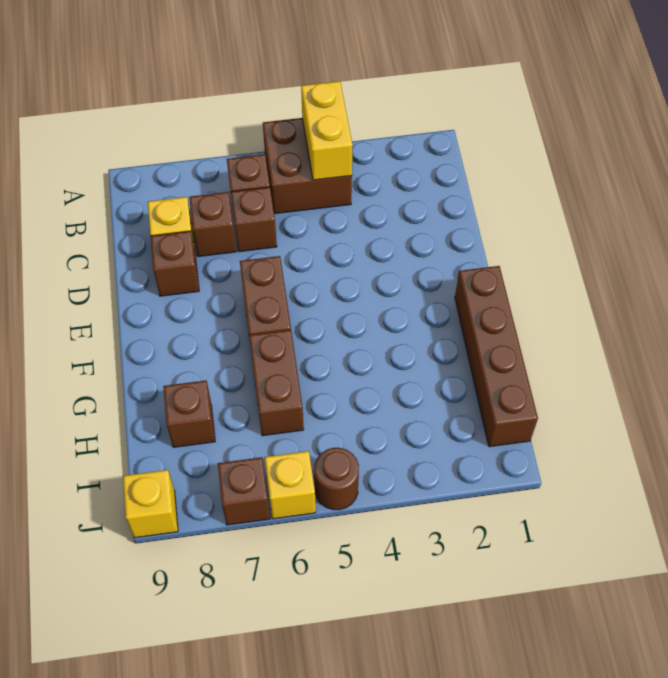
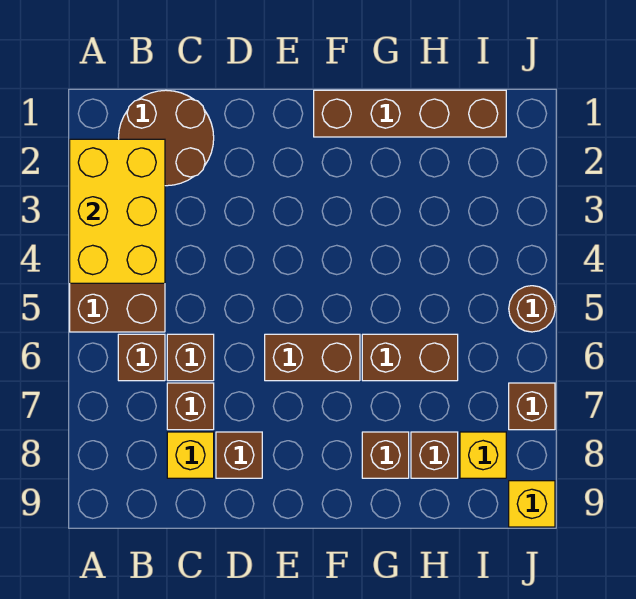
yellow 1x2 brick [301,81,353,180] -> yellow 2x3 brick [70,139,165,283]
none -> brown 2x2 round brick [119,90,214,186]
none -> brown 1x1 brick [362,432,409,478]
yellow 1x1 brick [265,451,316,519] -> yellow 1x1 brick moved to [460,432,506,478]

